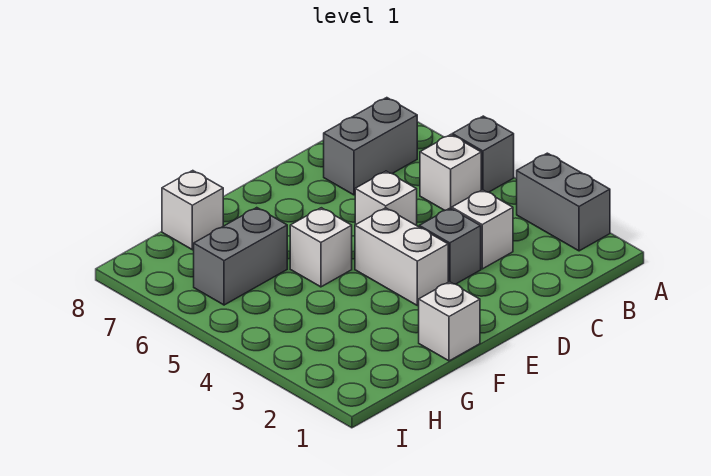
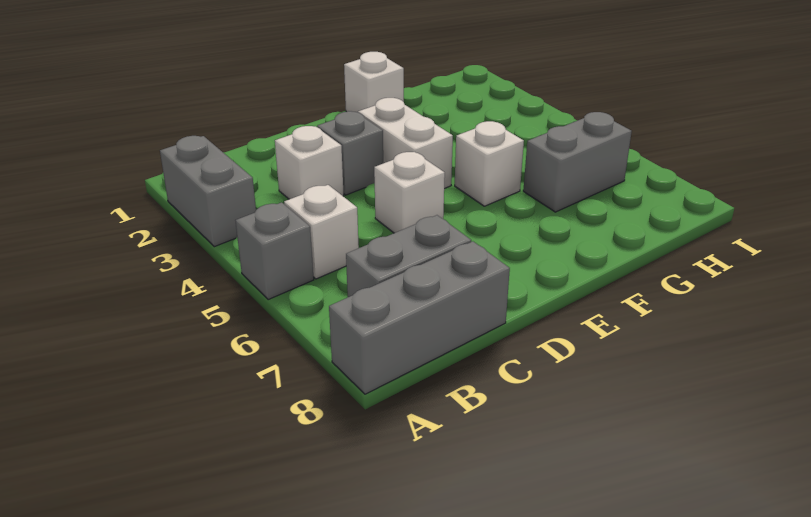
none -> grey 1x3 brick [329,241,510,394]
white 1x1 brick [162,171,223,250] -> none

